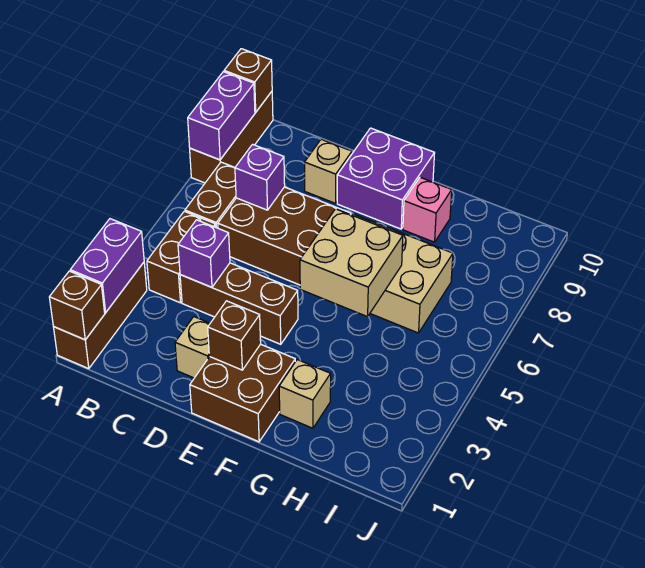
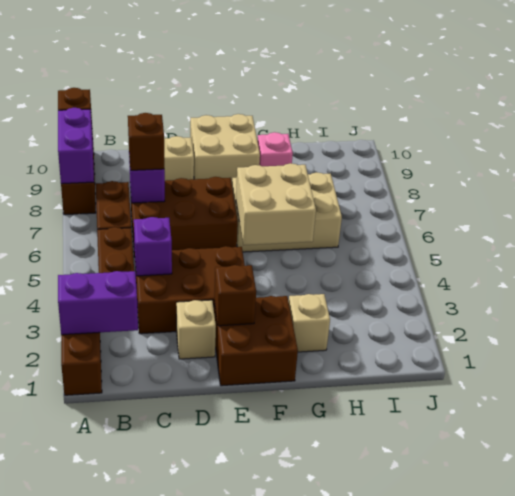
brown 1x1 brick [49,271,105,340] -> brown 1x1 brick moved to [128,113,164,170]
purple 1x2 brick [70,219,144,313] -> purple 1x2 brick turned to [58,271,138,335]
brown 1x3 brick [180,263,298,344] -> brown 2x3 brick [135,246,245,334]
purple 2x2 brick [337,128,435,229] -> tan 2x2 brick [190,114,260,183]

